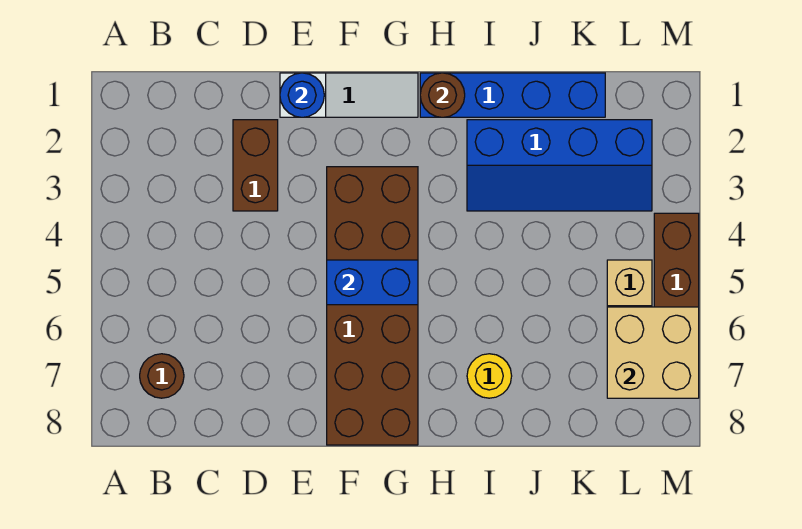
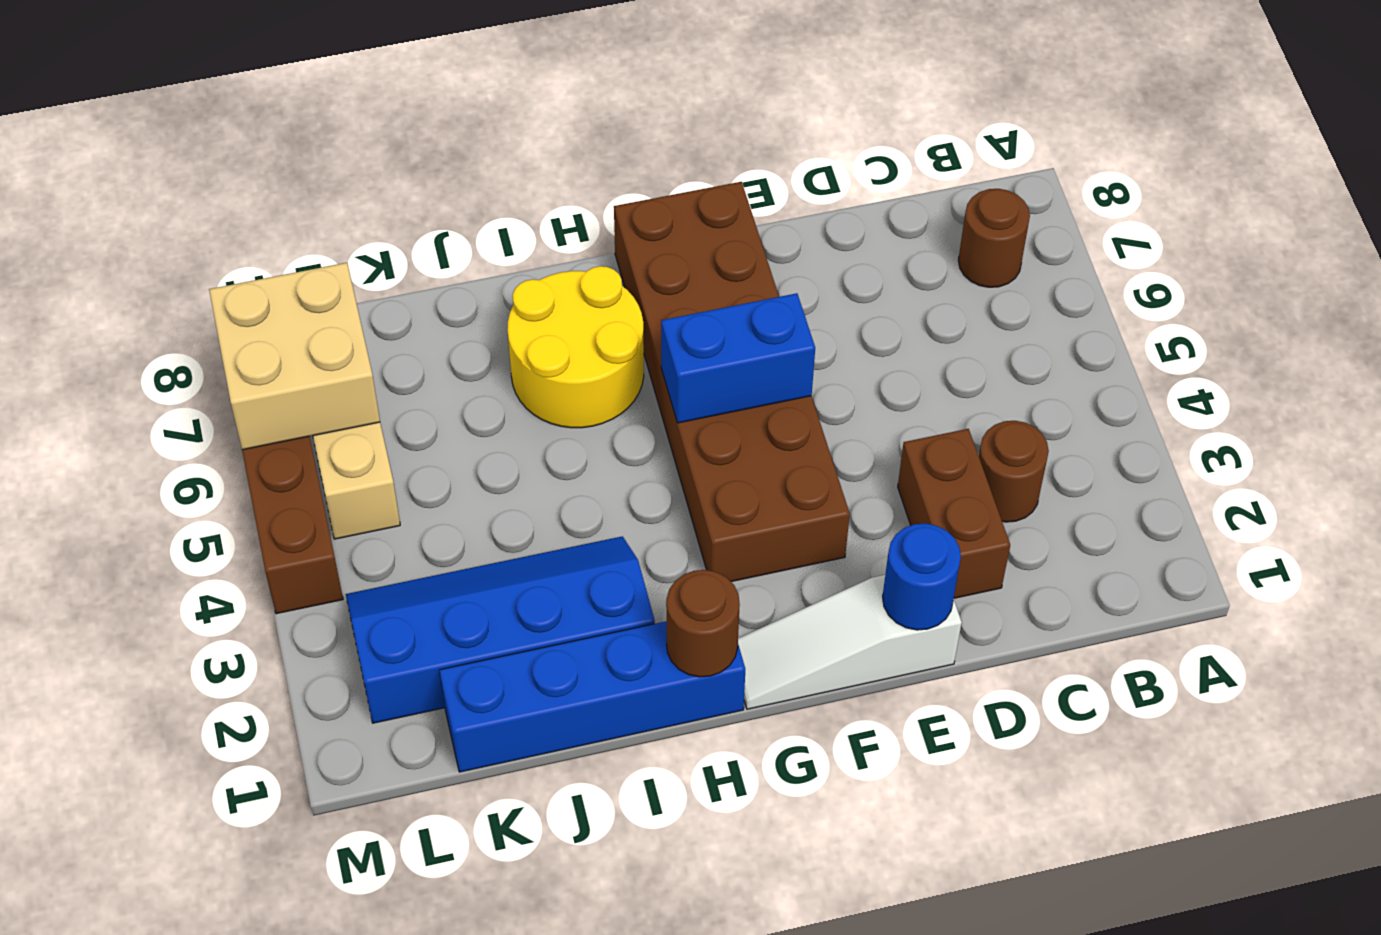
none -> brown 1x1 round brick [979,421,1049,522]
yellow 1x1 round brick [467,354,512,398] -> yellow 2x2 round brick [507,266,644,428]

